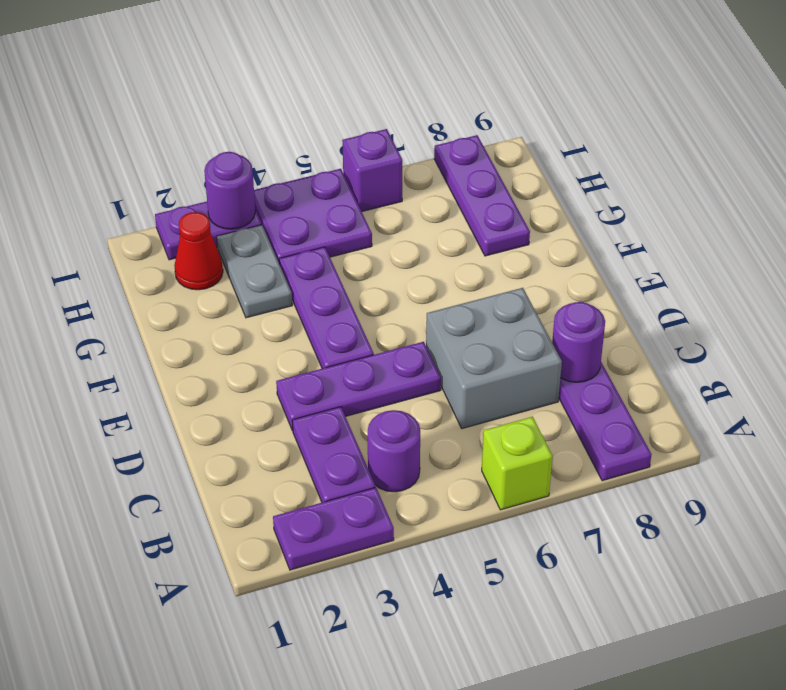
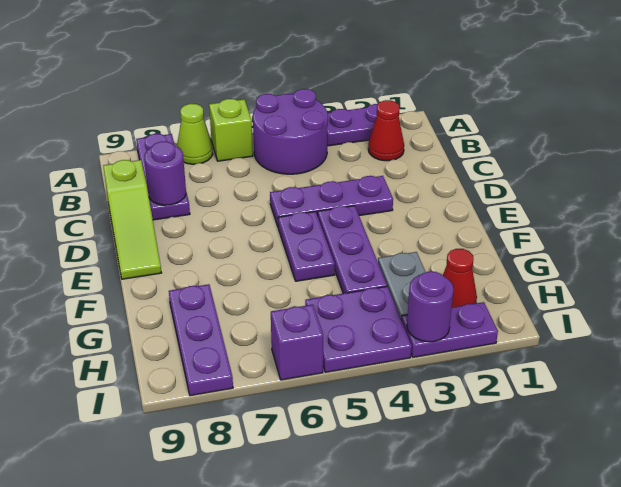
none -> lime 1x1 cone [177,104,213,164]
none -> red 1x1 cone [368,100,404,161]
purple 1x2 plate [292,407,375,502] -> purple 1x2 plate moved to [278,212,335,281]
purple 1x1 round brick [368,410,420,492] -> purple 2x2 round brick [253,89,328,174]
grey 2x2 brick [426,288,562,429] -> none
none -> lime 1x3 slope [103,160,161,279]

